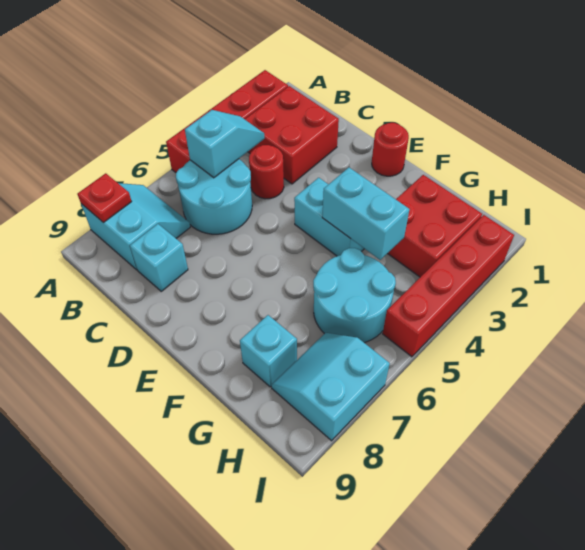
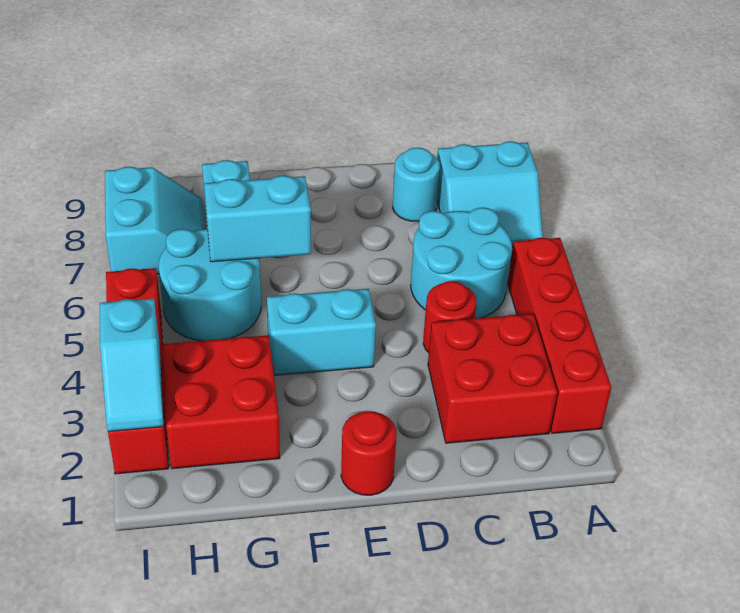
red 1x1 plate [77,173,132,222] -> none
cyan 1x2 slope [185,110,265,178] -> cyan 1x2 slope moved to [100,299,164,432]
cyan 1x1 brick [130,224,188,291] -> cyan 1x1 round brick [393,148,440,221]
cyan 1x2 brick [322,167,410,260] -> cyan 1x2 brick moved to [204,176,311,262]

